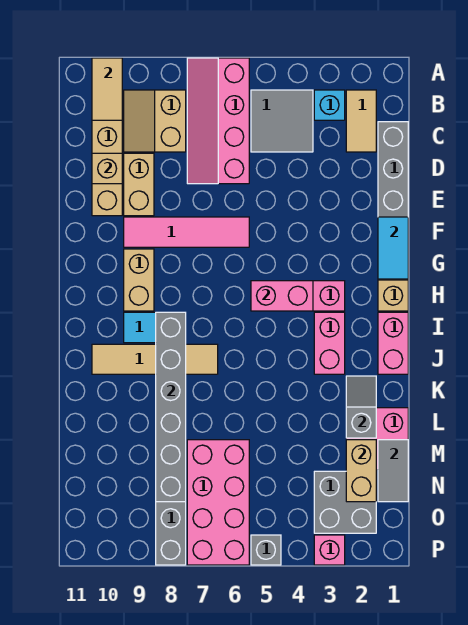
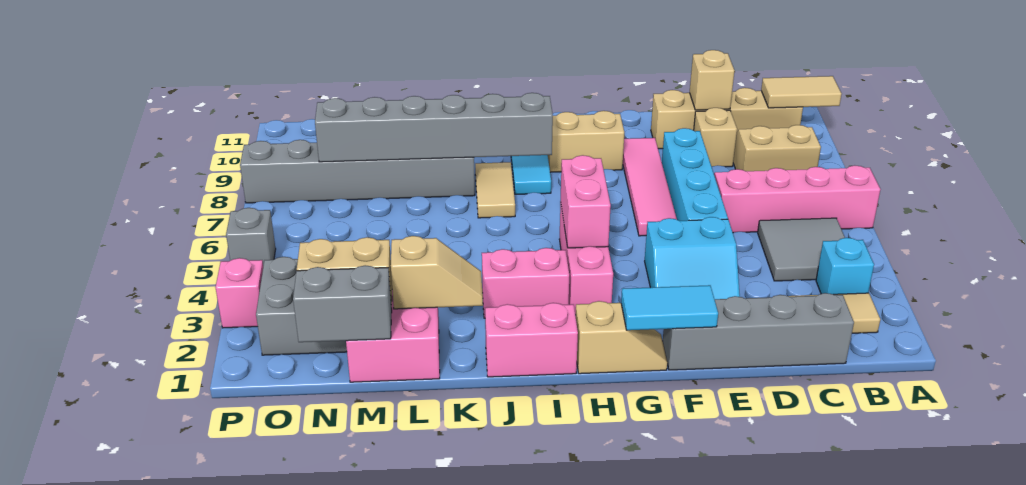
tan 1x2 brick [124,153,154,216] -> tan 1x1 brick [694,108,737,167]
none -> cyan 2x2 slope [645,217,740,299]
none -> cyan 1x4 brick [662,128,728,221]
tan 1x4 tile [92,344,218,374] -> tan 1x2 tile [475,162,515,218]
grey 1x2 slope [346,376,376,438] -> tan 1x2 slope [391,236,483,309]
grey 1x2 tile [378,440,408,502] -> grey 1x2 brick [293,265,392,342]
pink 2x4 brick [187,440,249,565] -> none

